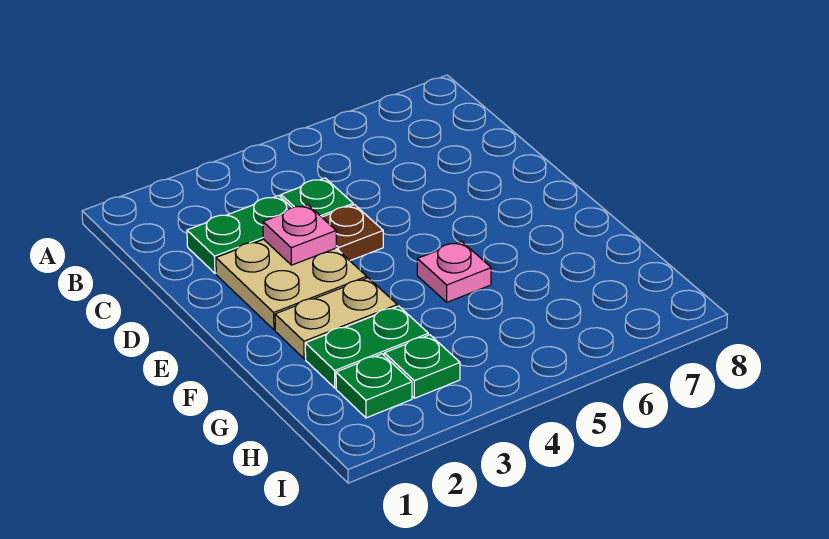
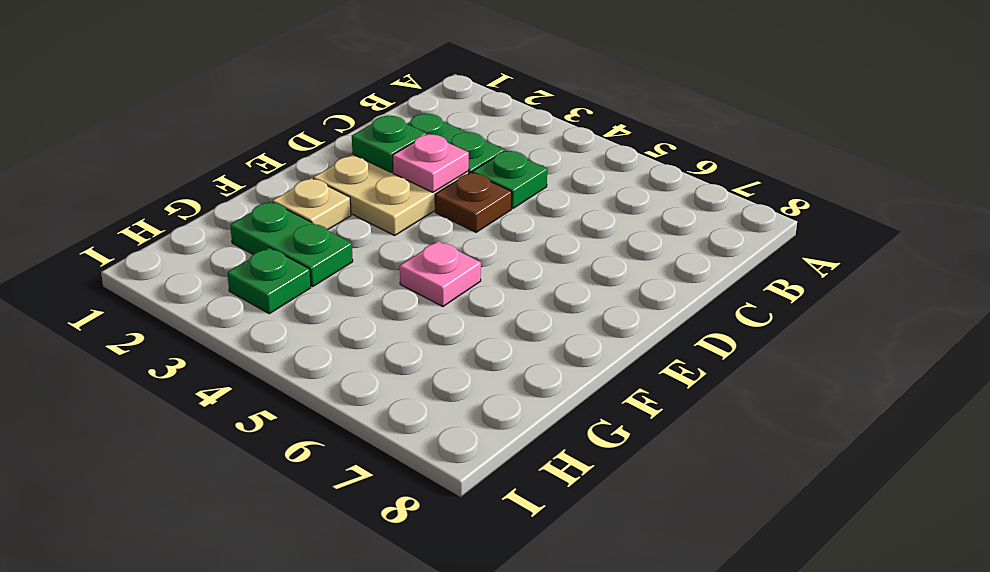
tan 1x2 plate [275,278,397,359] -> tan 1x1 plate [273,178,351,230]
green 1x1 plate [336,354,412,418] -> green 1x1 plate moved to [352,116,427,172]

